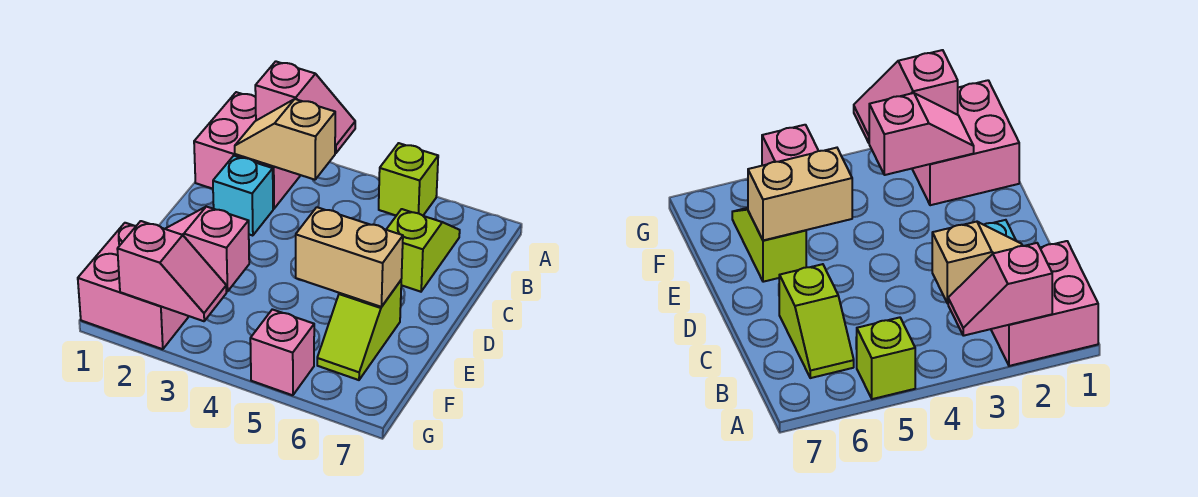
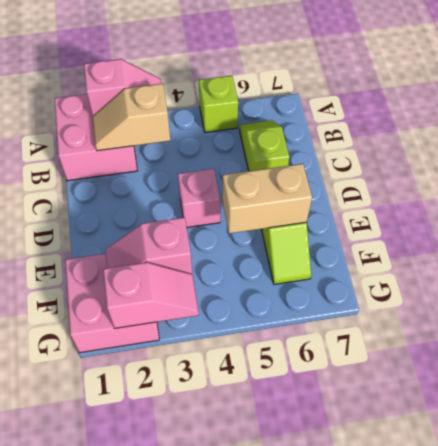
cyan 1x1 brick [213,156,273,236] -> none
pink 1x1 brick [250,309,314,395] -> pink 1x1 brick moved to [178,169,220,228]

